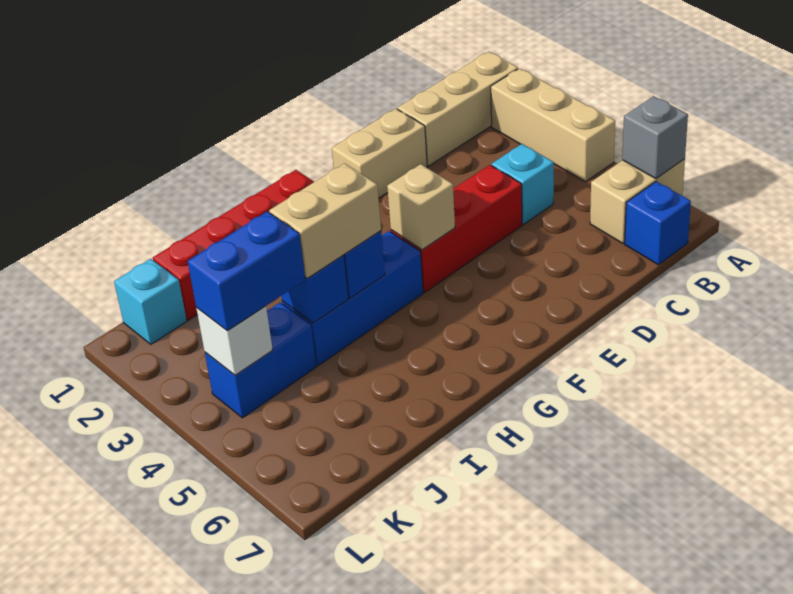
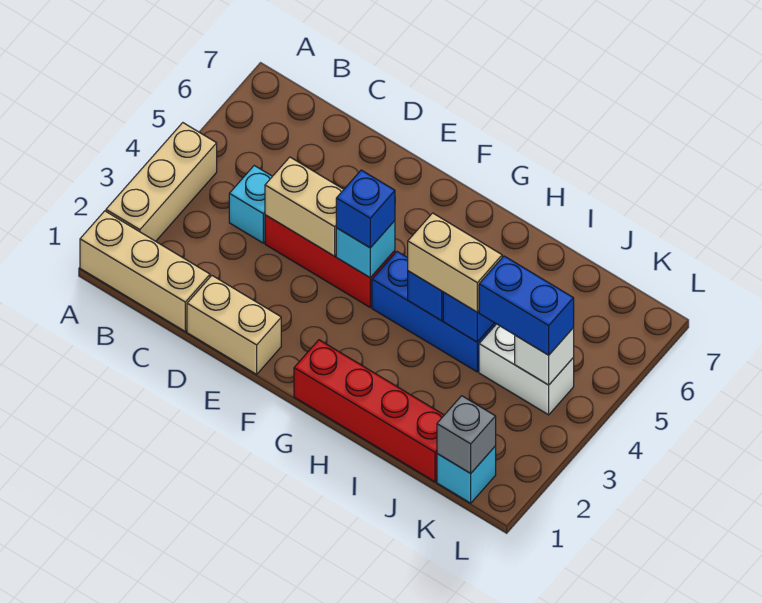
tan 1x2 brick [590,159,685,243] -> tan 1x2 brick moved to [265,157,344,256]
grey 1x1 brick [622,96,688,179] -> grey 1x1 brick moved to [437,396,496,473]
blue 1x1 brick [625,182,691,265] -> blue 1x1 brick moved to [336,170,395,248]
tan 1x1 brick [387,164,455,250] -> cyan 1x1 brick [336,221,395,278]
blue 1x2 brick [205,303,316,418] -> white 1x2 brick [479,324,574,415]

